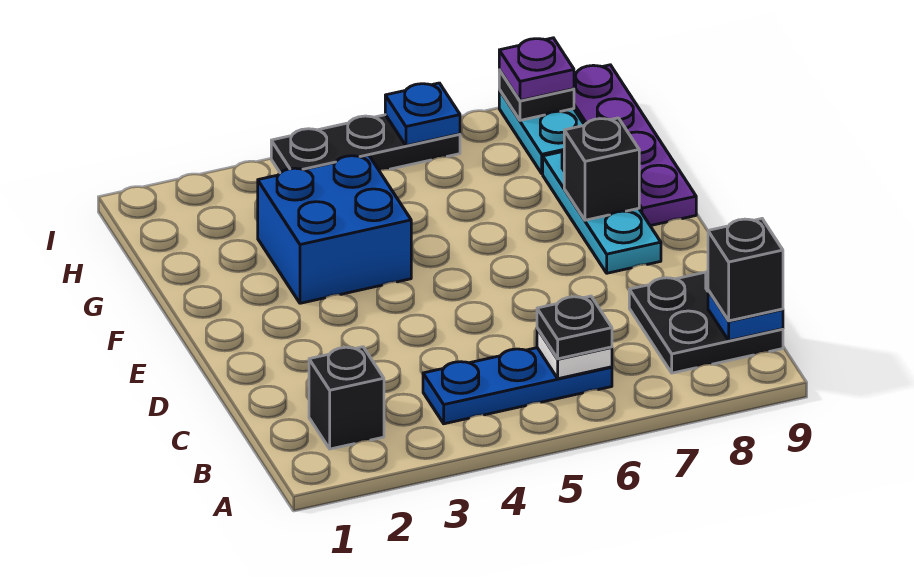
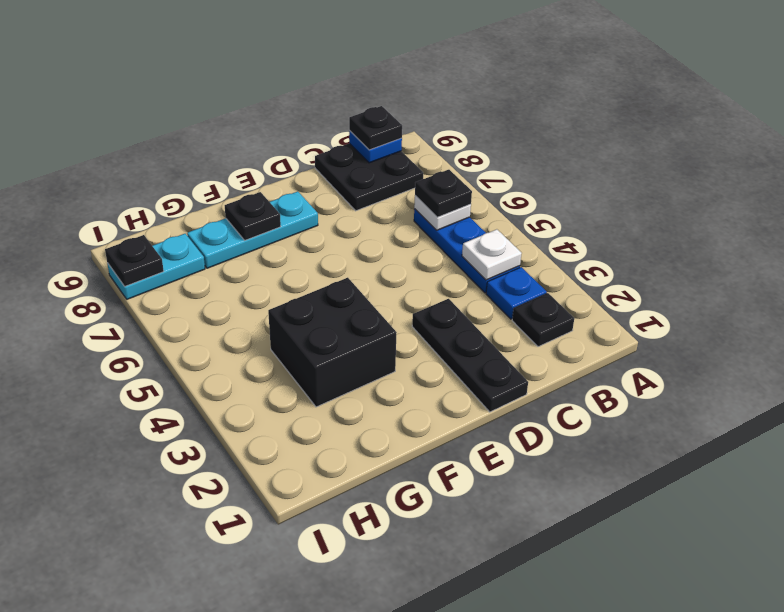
black 1x1 brick [309,347,384,449] -> black 1x1 plate [512,293,574,347]
none -> white 1x1 plate [462,229,522,280]
black 1x1 brick [708,219,783,321] -> black 1x1 plate [349,106,402,150]
blue 2x2 brick [258,155,411,303] -> black 2x2 brick [268,278,397,407]
black 1x1 brick [564,118,639,220] -> black 1x1 plate [225,192,281,240]
purple 1x4 plate [574,65,696,226] -> none
black 1x3 plate [271,115,460,173] -> black 1x3 plate moved to [412,299,528,412]
blue 1x1 plate [385,83,460,146] -> blue 1x1 plate moved to [486,267,547,319]
purple 1x1 plate [499,38,574,101] -> none

